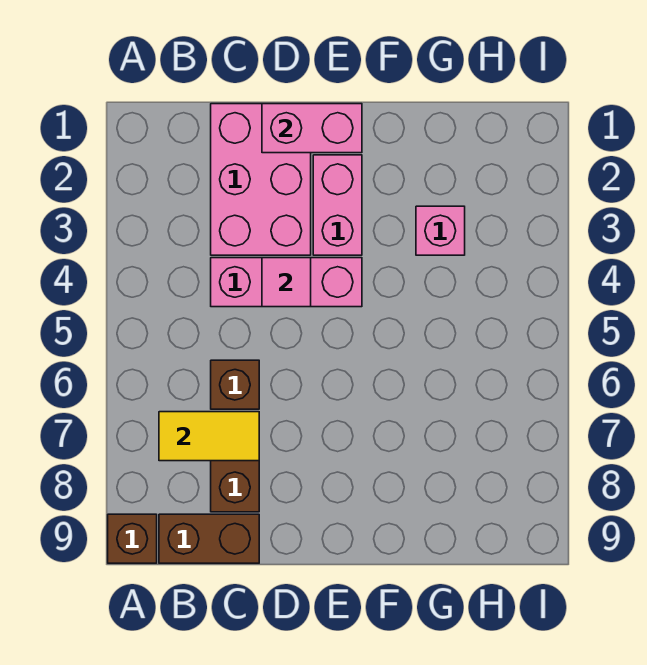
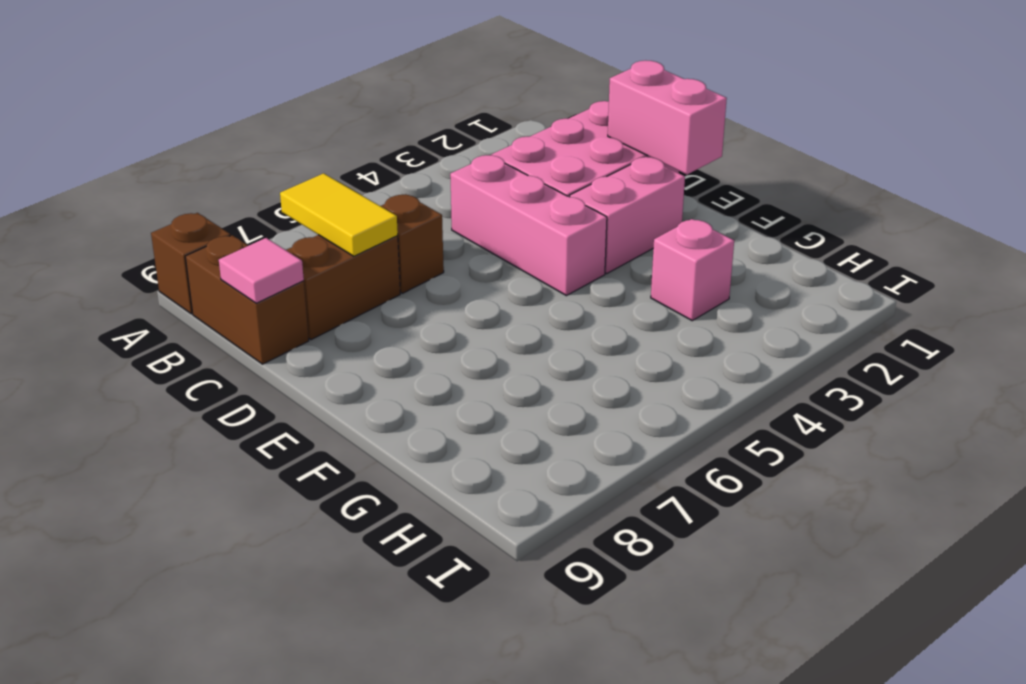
pink 1x1 tile [262,258,311,307] -> pink 1x1 tile moved to [219,238,304,303]

